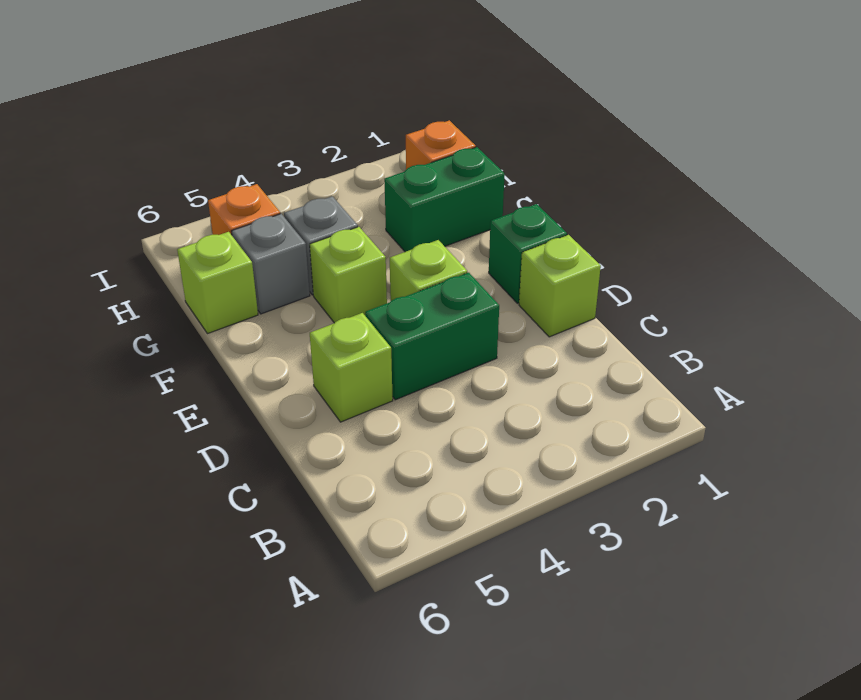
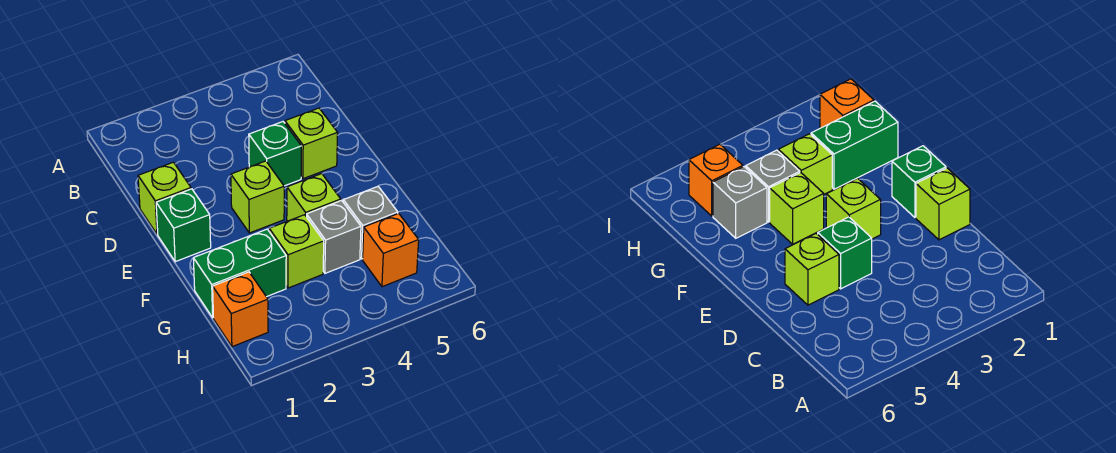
green 1x2 brick [365,273,499,400] -> green 1x1 brick [249,122,301,186]
lime 1x1 brick [177,232,258,334] -> lime 1x1 brick moved to [269,215,324,288]

